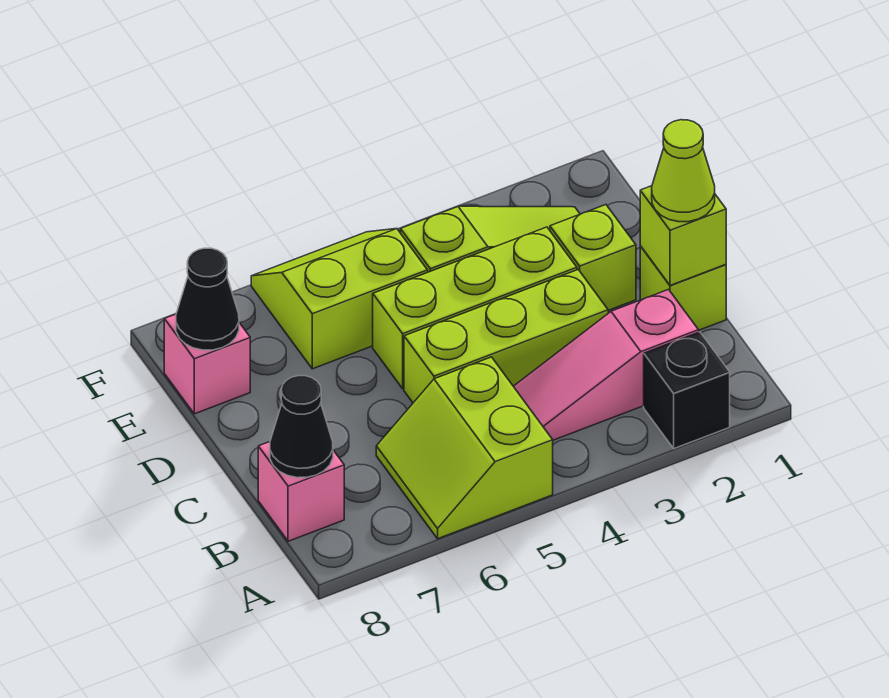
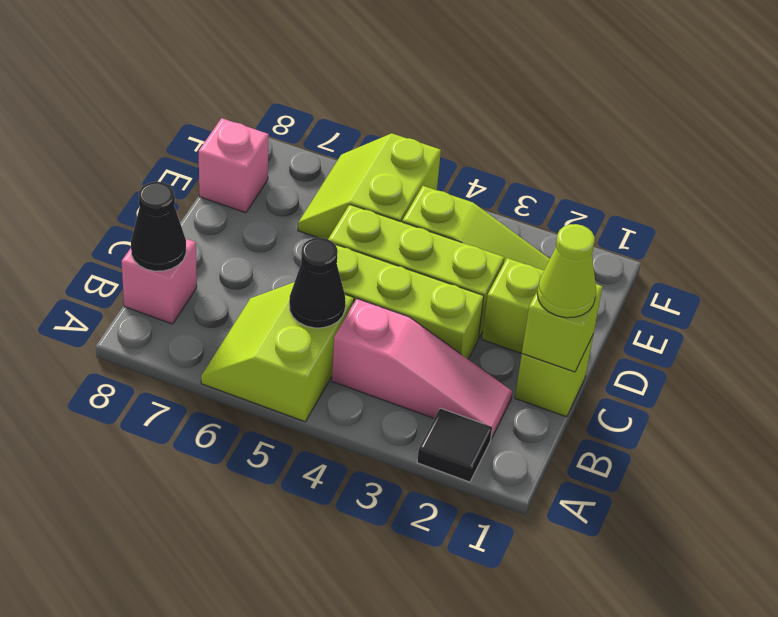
black 1x1 brick [644,332,730,448] -> black 1x1 tile [417,408,492,482]
pink 1x3 slope [513,289,699,440] -> pink 1x3 slope turned to [332,299,512,439]
lime 2x2 slope [251,229,428,369] -> lime 2x2 slope turned to [298,134,441,239]
black 1x1 cone [176,248,239,350] -> black 1x1 cone moved to [289,238,346,328]

